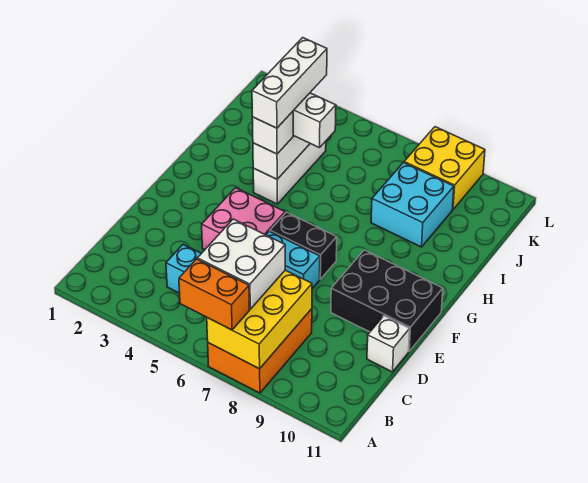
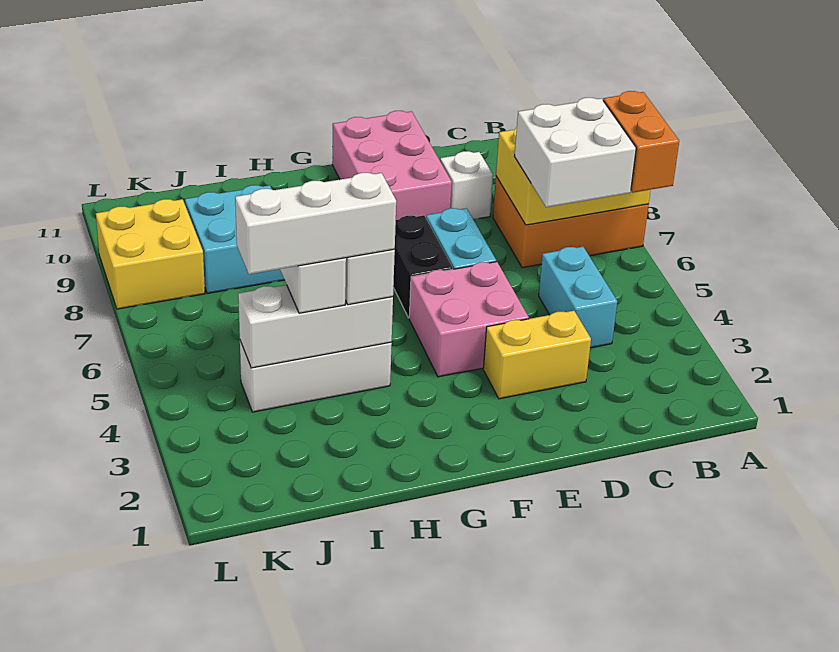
none -> yellow 1x2 brick [483,311,591,399]
white 1x1 brick [367,316,410,372] -> white 1x1 brick moved to [440,151,493,219]
black 2x3 brick [331,250,443,351] -> pink 2x3 brick [332,111,452,220]

